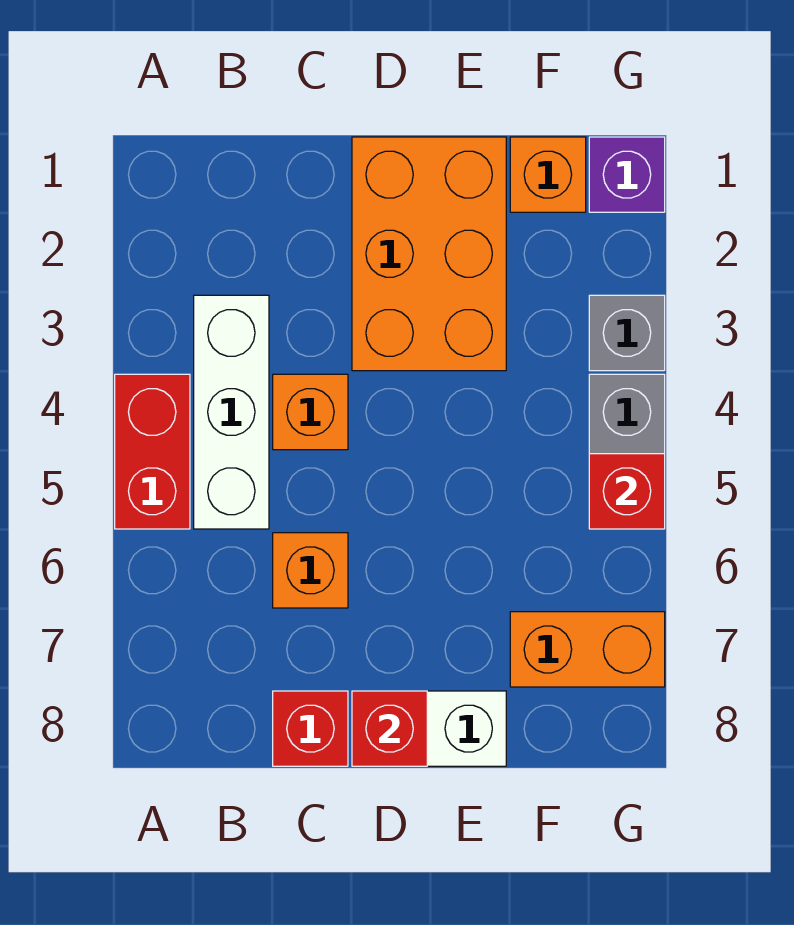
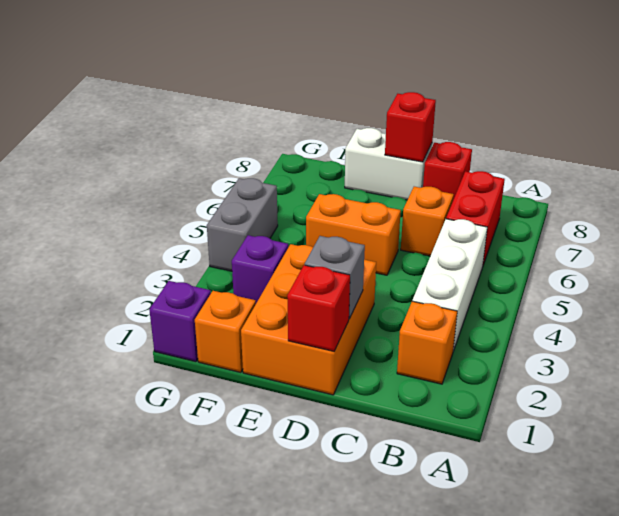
red 1x2 brick [115,374,190,529] -> red 1x2 brick moved to [446,171,505,265]
orange 1x1 brick [273,374,348,450] -> orange 1x1 brick moved to [397,301,457,384]
none -> purple 1x1 brick [232,235,288,303]
orange 1x2 brick [510,612,665,687] -> orange 1x2 brick moved to [306,194,401,275]
grey 1x1 brick [589,295,665,371] -> grey 1x1 brick moved to [305,236,365,319]
red 1x1 brick [589,454,665,529] -> red 1x1 brick moved to [287,265,350,351]

